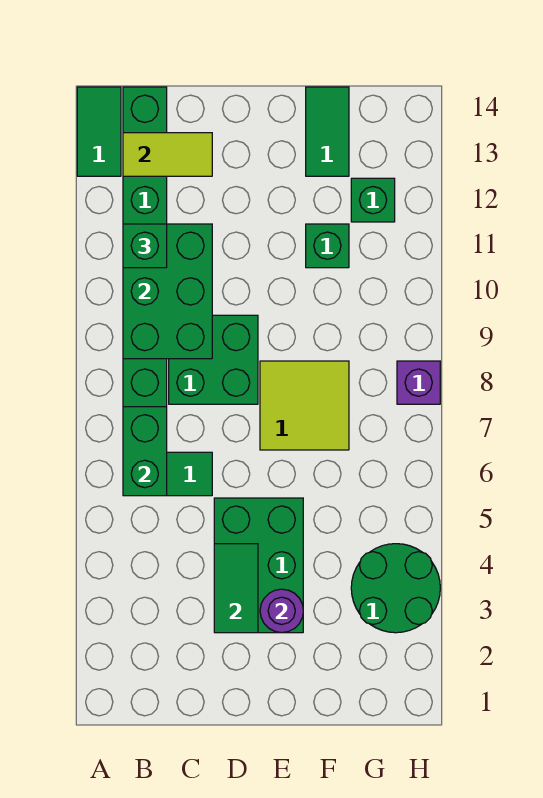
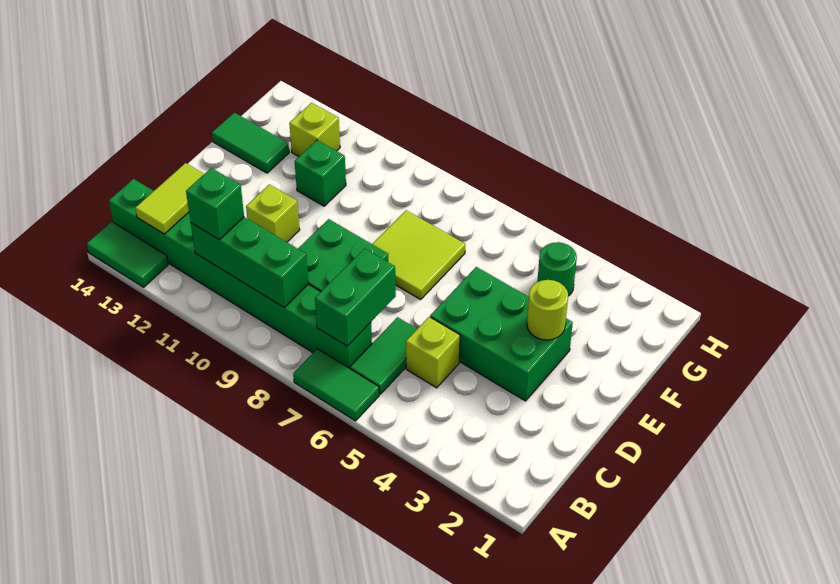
green 1x2 brick [123,407,167,496] -> green 1x2 brick turned to [315,249,396,346]
green 2x3 brick [123,224,212,359] -> green 1x3 brick [191,217,308,308]
none -> lime 1x1 brick [406,317,460,388]
green 1x2 tile [214,544,258,633] -> green 1x2 tile moved to [293,349,379,421]
none -> lime 1x1 brick [246,185,300,242]
purple 1x1 round brick [260,589,303,633] -> lime 1x1 round brick [527,280,568,340]
green 2x2 round brick [351,544,440,633] -> green 1x1 round brick [537,242,577,296]
green 1x1 brick [351,178,395,222] -> lime 1x1 brick [289,103,340,157]
purple 1x1 brick [397,361,440,404] -> none

